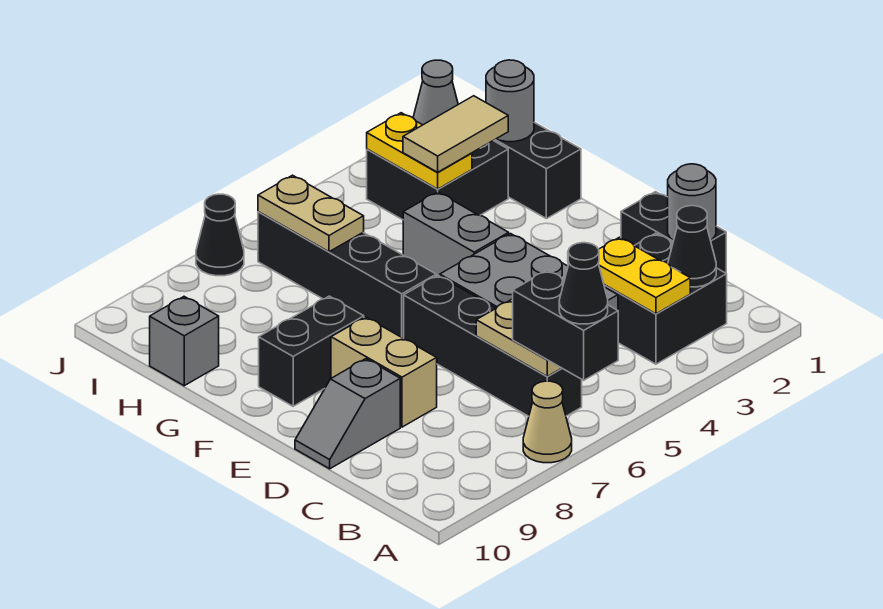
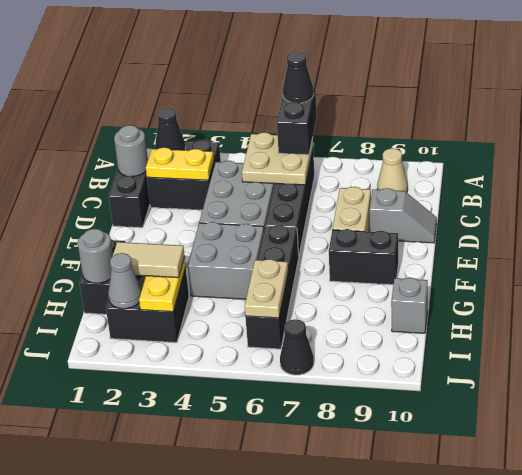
tan 1x1 cone [523,381,572,463] -> tan 1x1 cone moved to [377,148,408,193]
yellow 1x2 plate [598,237,690,314] -> yellow 1x2 plate turned to [146,147,214,180]
grey 1x2 brick [403,192,509,276] -> grey 2x2 brick [188,222,264,299]

